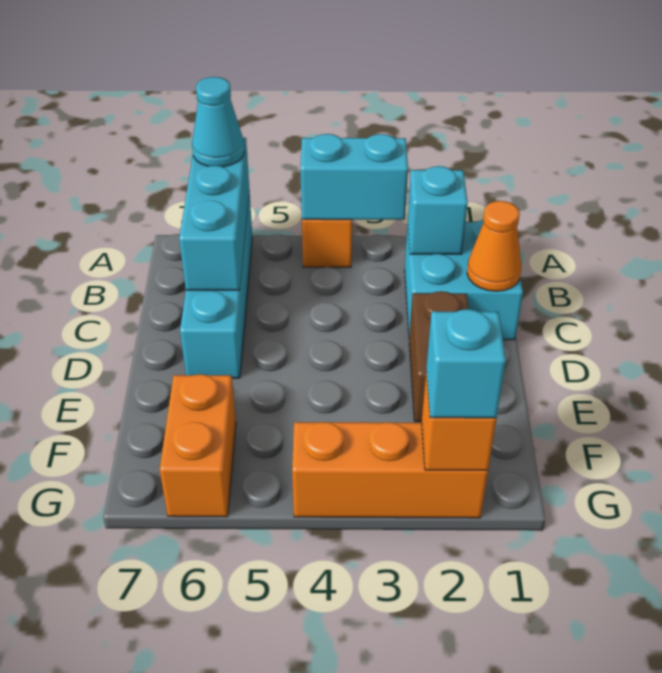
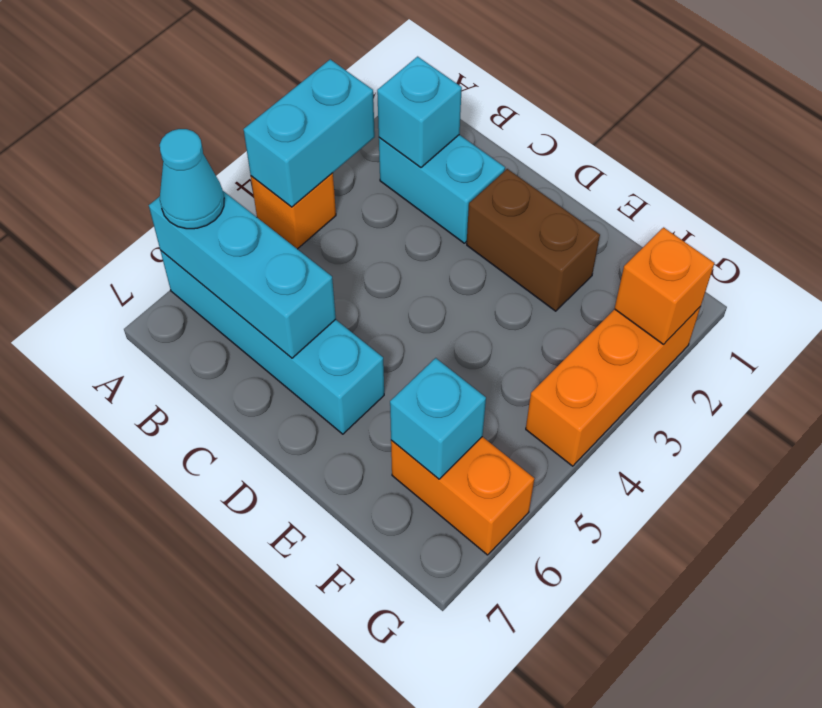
cyan 2x2 brick [405,220,523,340] -> cyan 1x2 brick [379,135,505,243]
orange 1x1 cone [467,201,521,291] -> none
cyan 1x1 brick [426,309,506,418] -> cyan 1x1 brick moved to [390,358,486,479]

